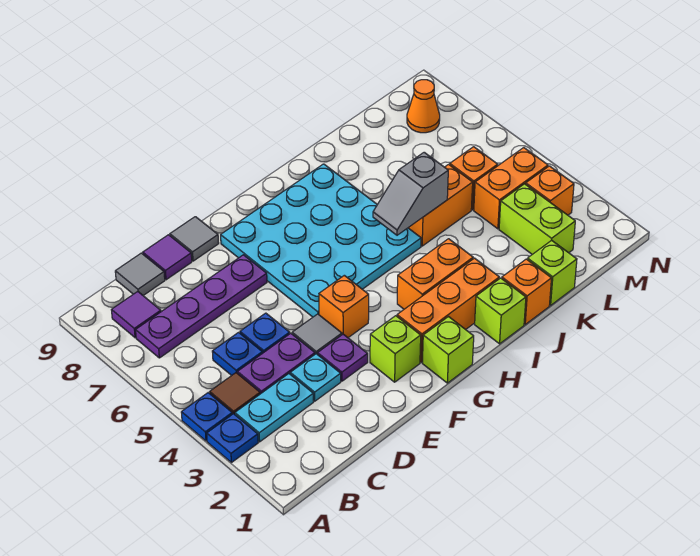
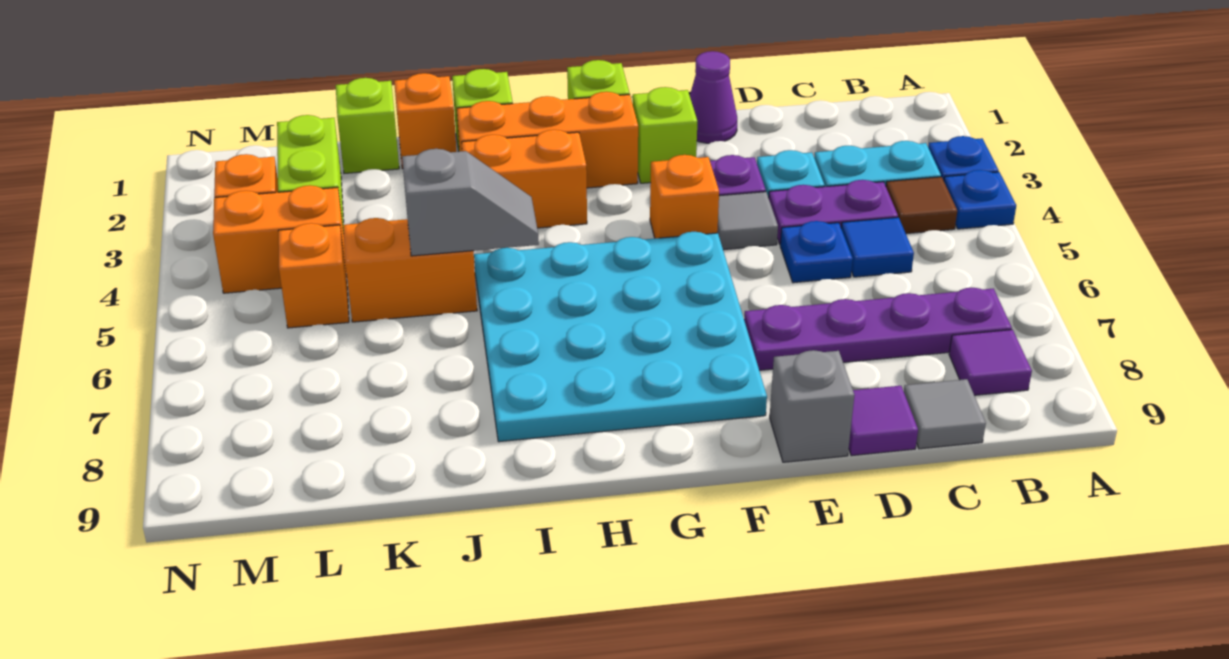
blue 1x1 plate [212,332,262,375] -> blue 1x1 tile [841,217,914,277]
none -> purple 1x1 cone [690,51,737,143]
grey 1x1 tile [170,217,219,261] -> grey 1x1 brick [770,350,854,462]
orange 1x1 cone [407,80,440,133] -> none

